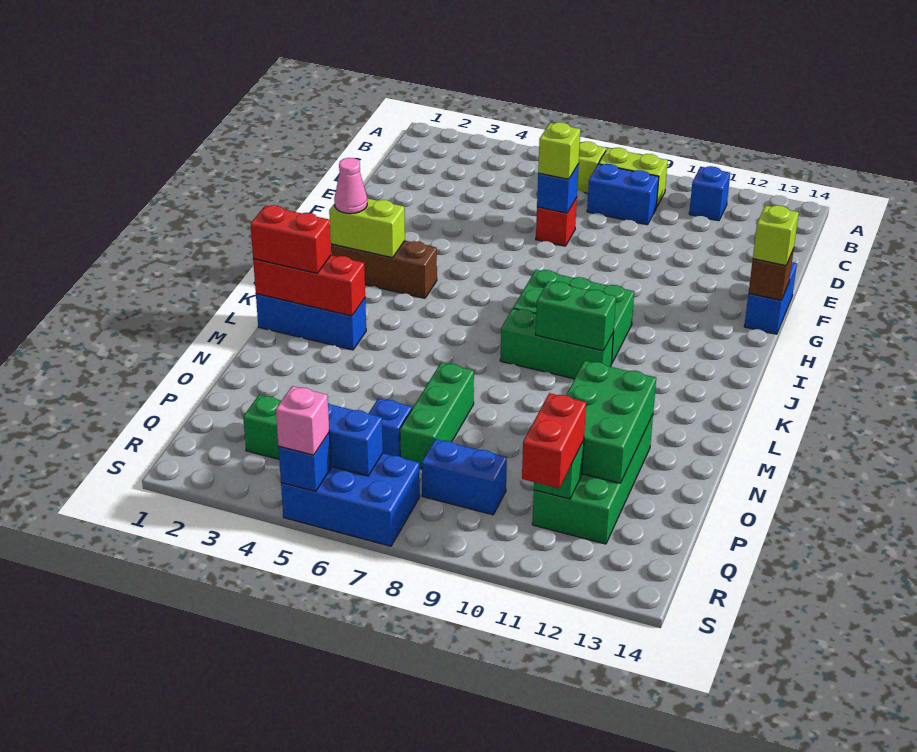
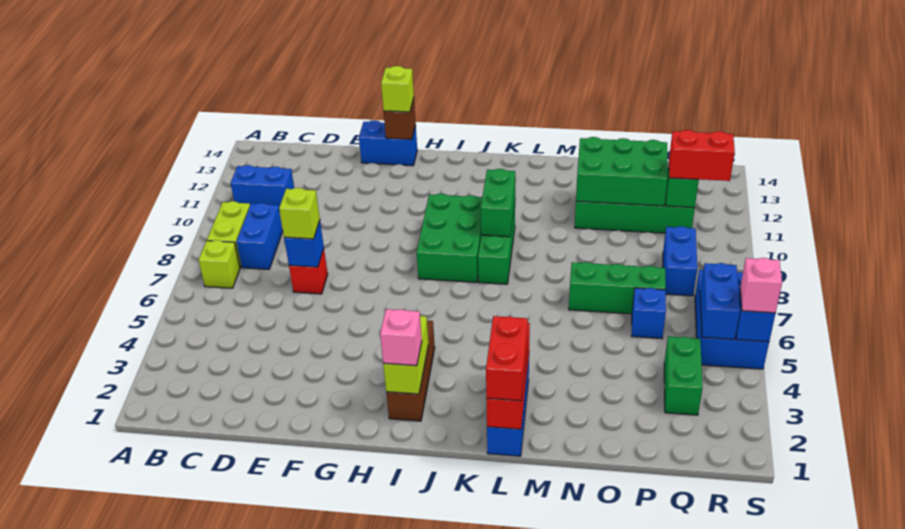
blue 1x1 brick [689,166,730,221] -> blue 1x2 brick [231,165,294,207]
pink 1x1 cone [334,158,367,214] -> pink 1x1 brick [380,309,422,366]

